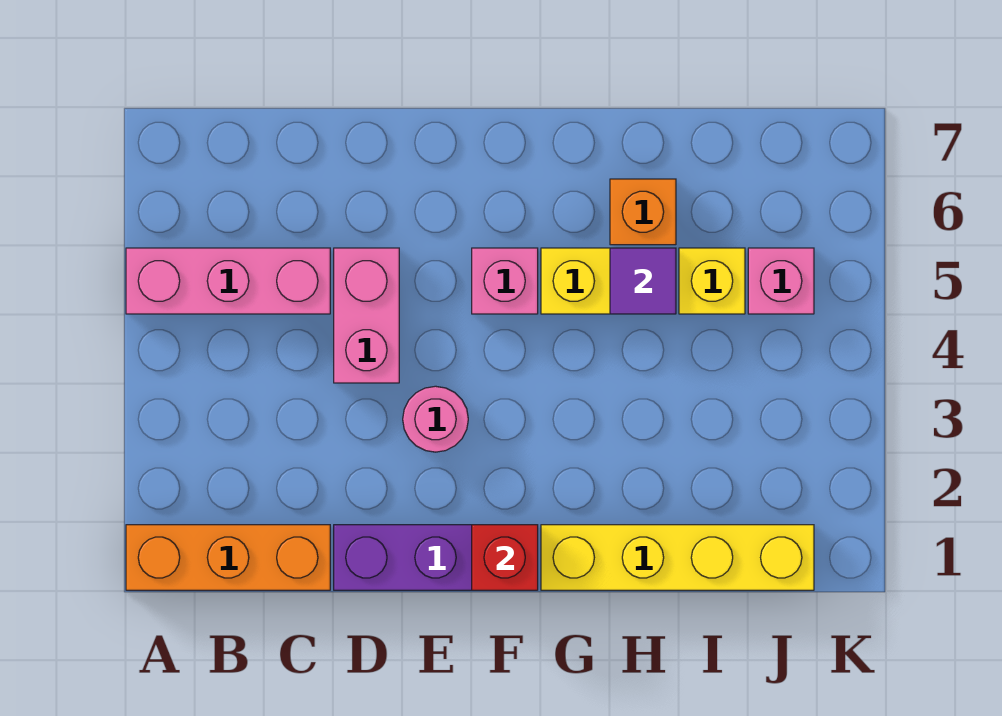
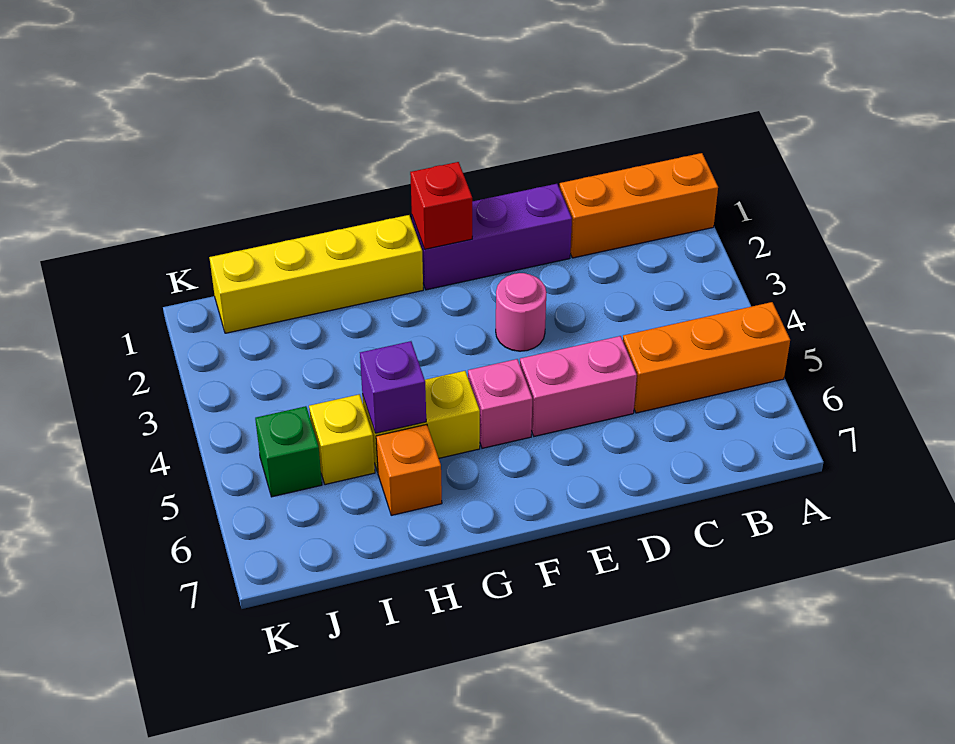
pink 1x3 brick [126,248,330,314] -> orange 1x3 brick [623,302,790,413]
pink 1x2 brick [334,248,399,383] -> pink 1x2 brick turned to [520,336,637,436]
purple 1x1 tile [610,248,676,314] -> purple 1x1 brick [360,341,426,433]
pink 1x1 brick [748,248,814,314] -> green 1x1 brick [255,406,322,497]

